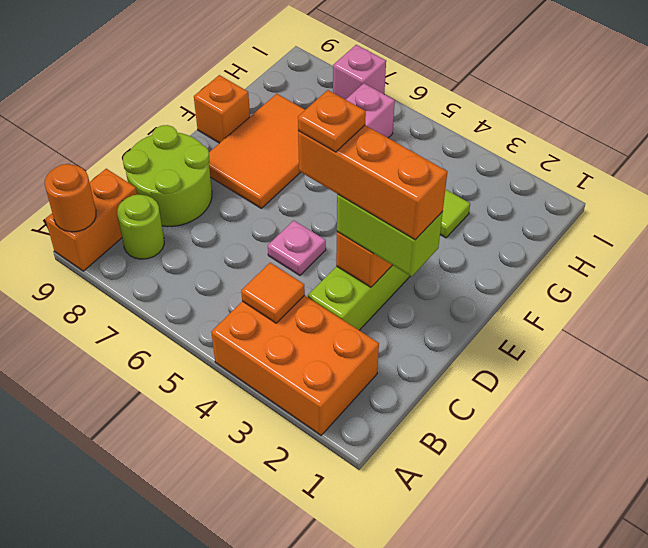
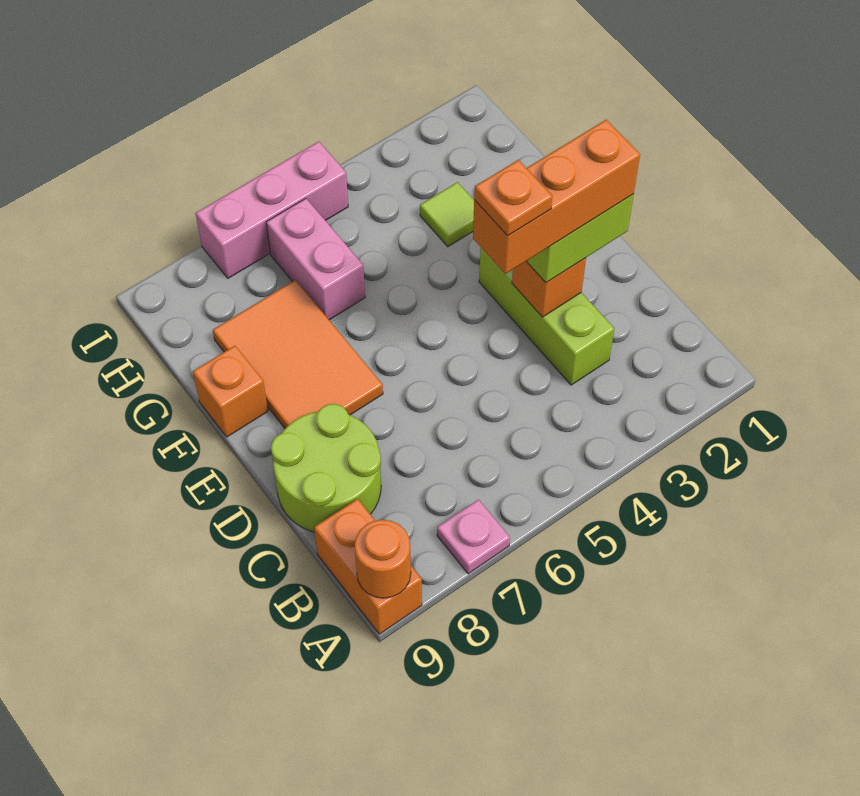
orange 2x3 brick [211,295,379,435] -> none
orange 1x1 tile [241,263,305,323] -> none
lime 1x1 round brick [117,195,164,259] -> none
pink 1x1 plate [268,221,326,275] -> pink 1x1 plate moved to [437,500,510,574]
pink 1x1 brick [333,45,386,100] -> pink 1x3 brick [196,142,348,278]

